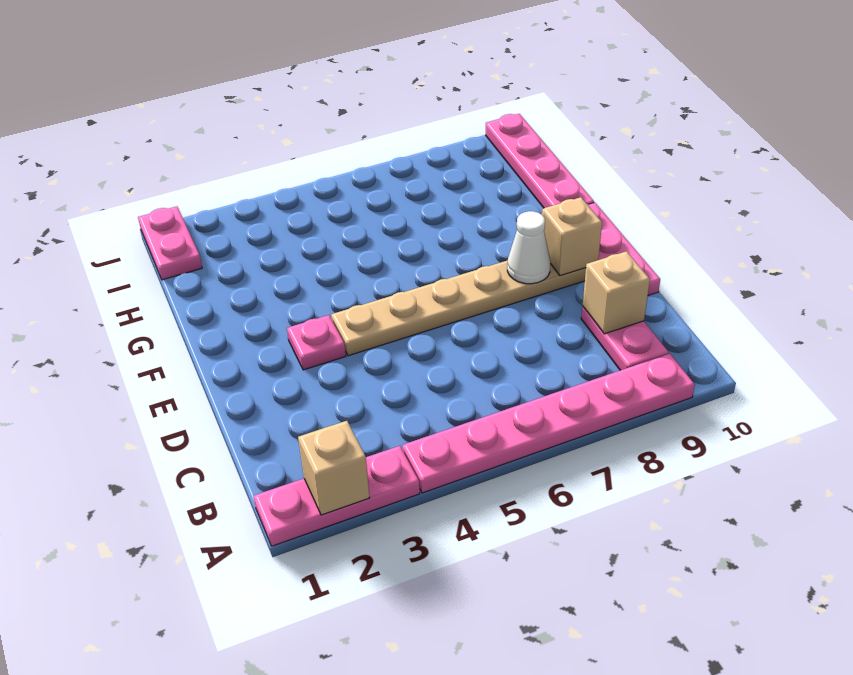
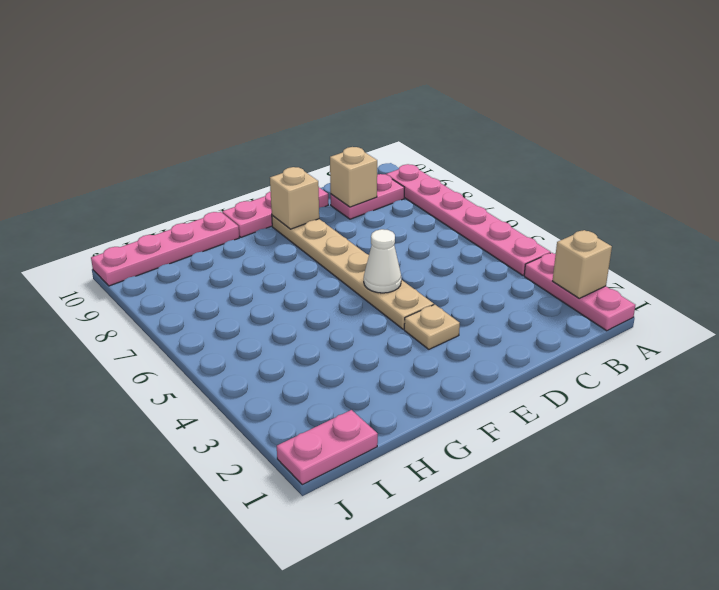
pink 1x1 plate [287,315,346,370] -> tan 1x1 plate [404,305,460,349]
white 1x1 cone [507,211,550,284] -> white 1x1 cone moved to [364,229,401,293]

